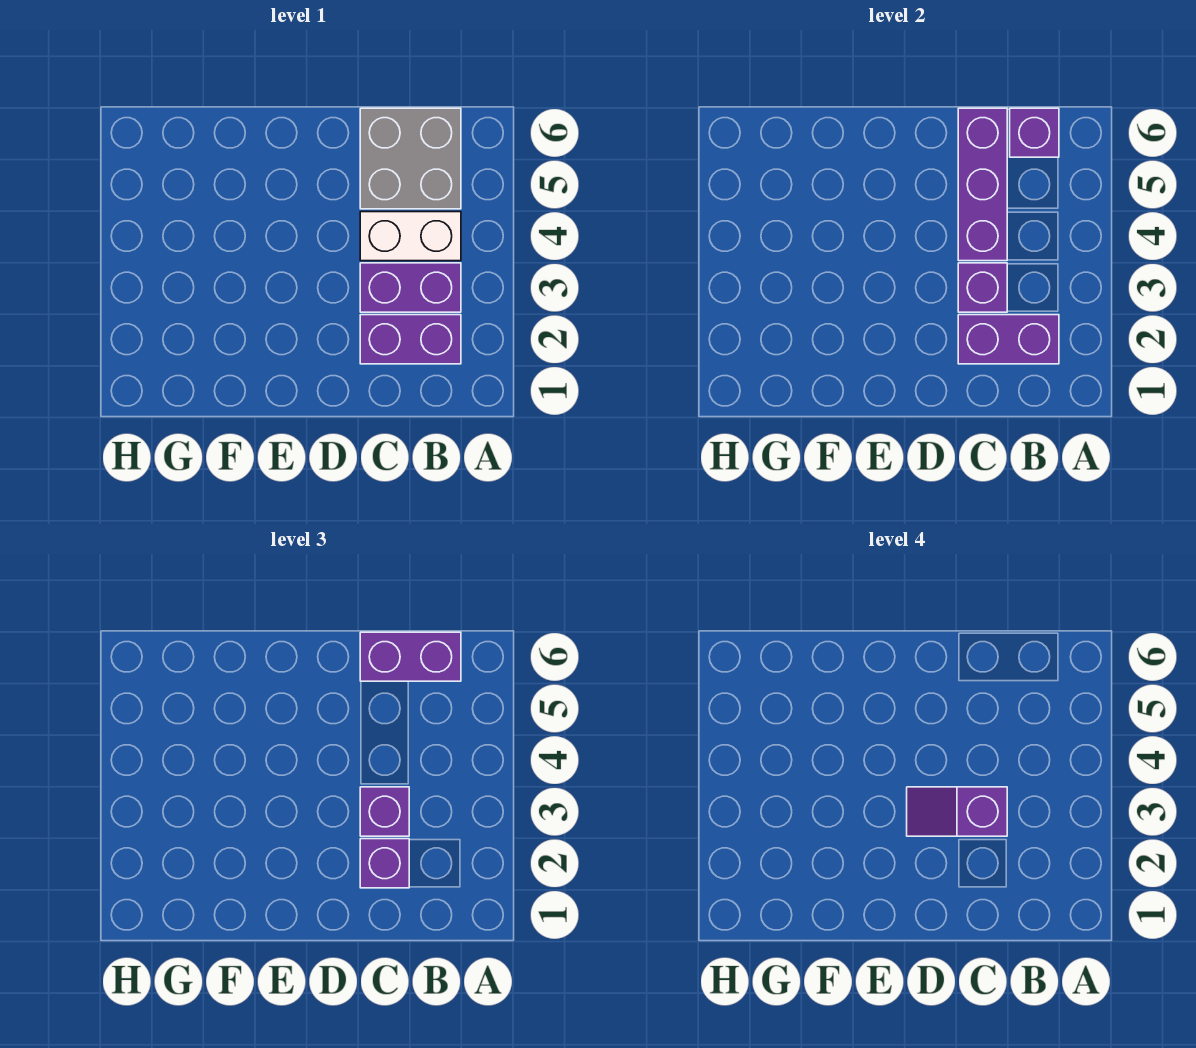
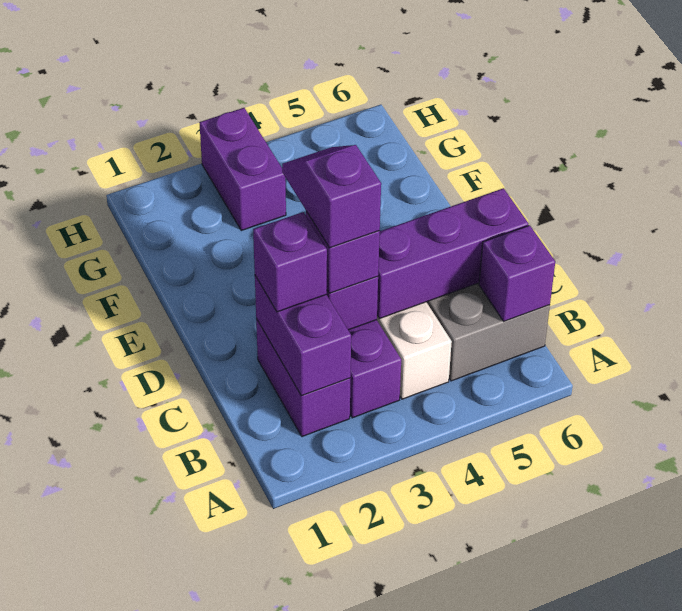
purple 1x2 brick [360,632,461,681] -> purple 1x2 brick moved to [199,108,286,230]

